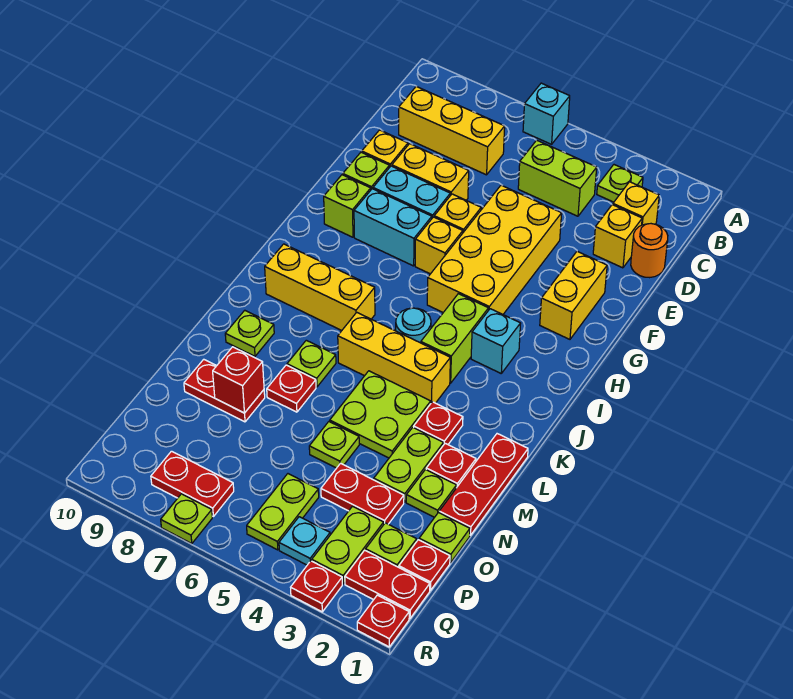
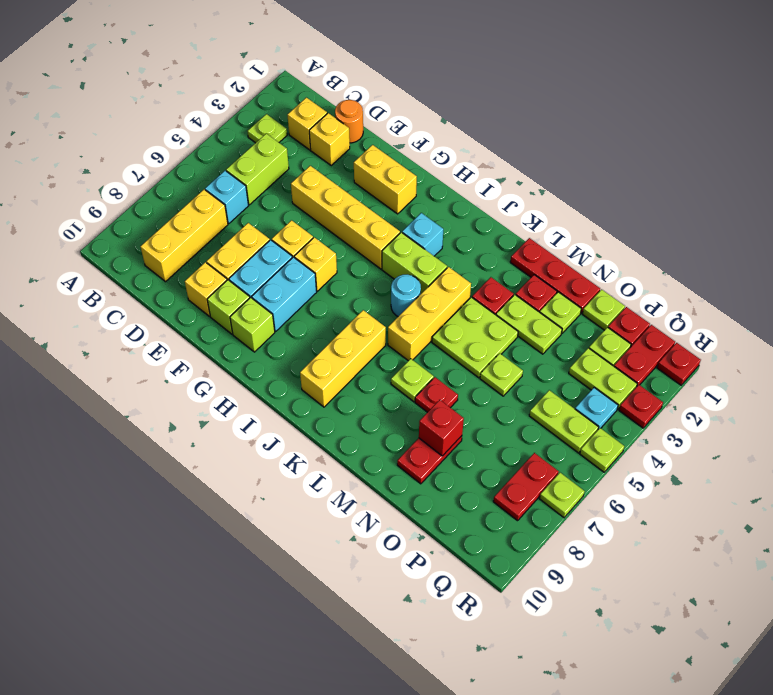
cyan 1x1 brick [523,83,570,144] -> cyan 1x1 brick moved to [205,171,248,224]
yellow 2x4 brick [427,185,562,314] -> yellow 1x4 brick [291,166,400,269]
lime 1x1 plate [225,310,274,356] -> lime 1x1 plate moved to [580,428,624,472]
red 1x2 plate [321,463,404,524] -> none

